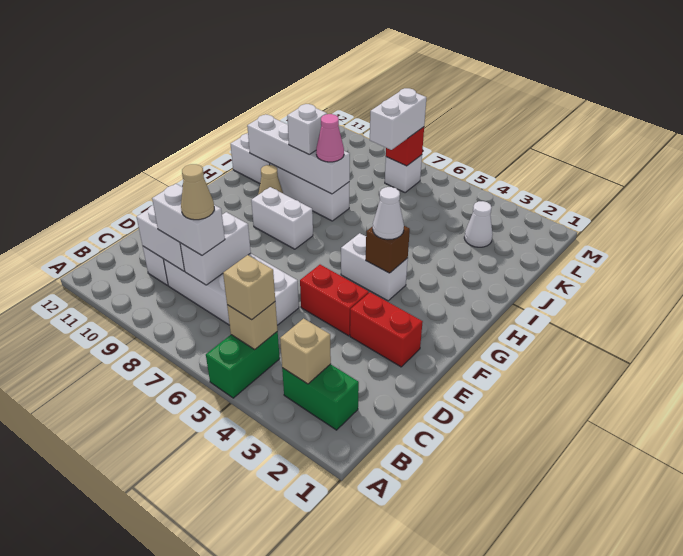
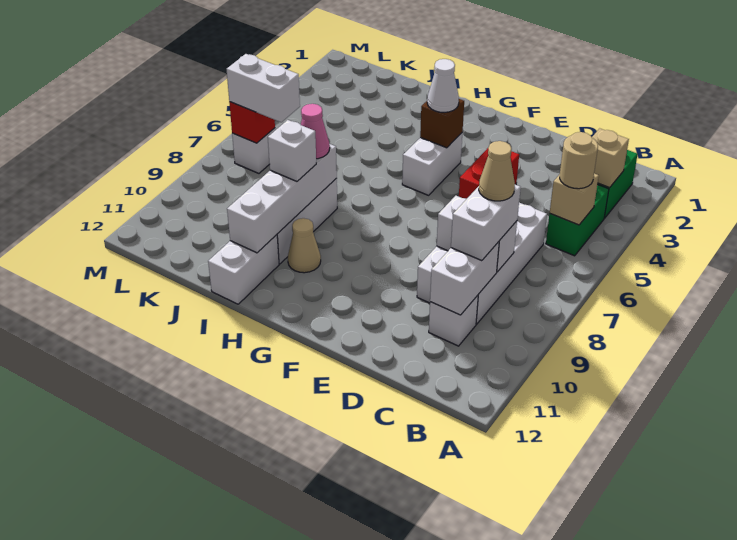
green 1x2 brick [206,332,280,398] -> green 1x2 brick turned to [546,184,609,256]
tan 1x1 brick [223,255,275,320] -> tan 1x1 round brick [560,132,598,189]
red 1x2 brick [350,292,423,367] -> none
white 1x2 brick [251,187,313,249] -> none
white 1x1 cone [464,201,493,247] -> none

